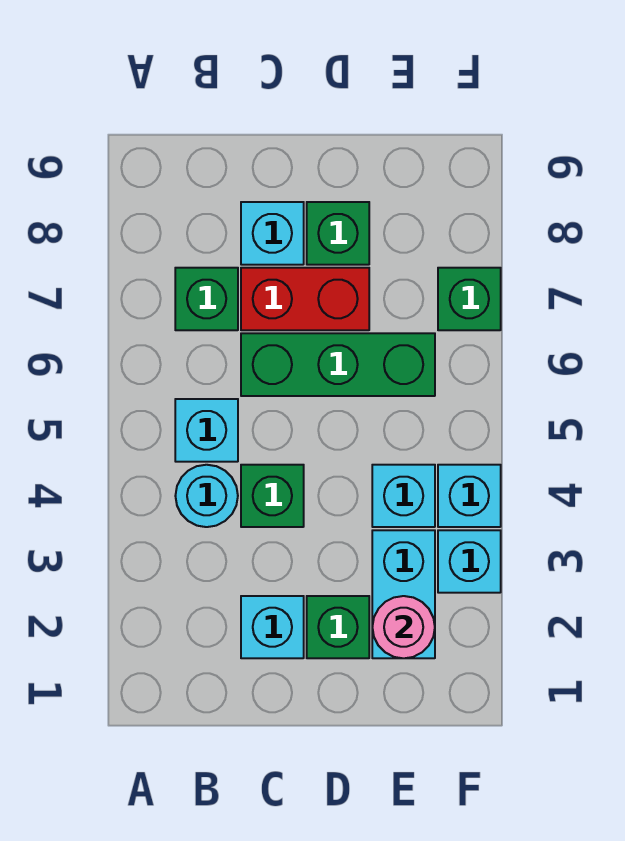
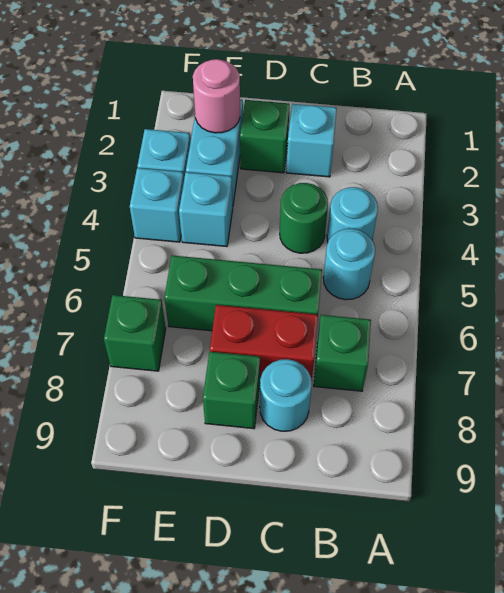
cyan 1x1 brick [175,399,238,462] -> cyan 1x1 round brick [323,229,375,300]
green 1x1 brick [241,465,304,527] -> green 1x1 round brick [280,183,328,253]
cyan 1x1 brick [241,202,304,265] -> cyan 1x1 round brick [260,359,312,431]

